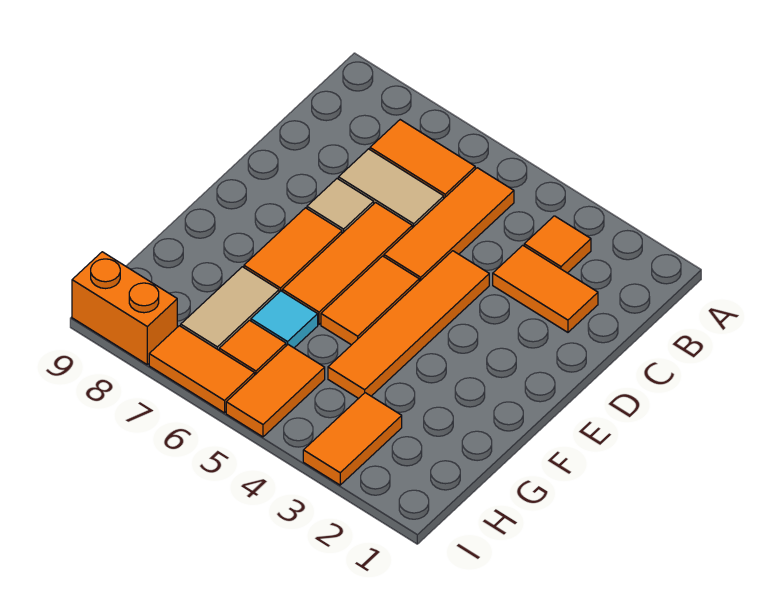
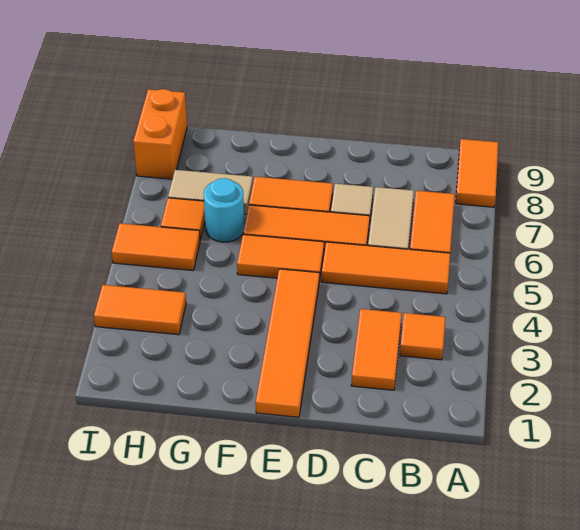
orange 1x4 tile [328,251,489,398] -> orange 1x4 tile turned to [256,269,319,417]
cyan 1x1 tile [251,291,318,348] -> cyan 1x1 round brick [204,178,244,242]
orange 1x2 tile [149,326,255,413] -> orange 1x2 tile moved to [456,139,498,207]

